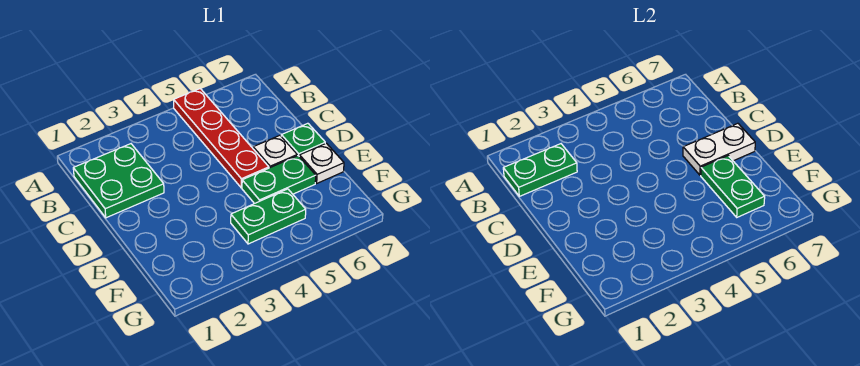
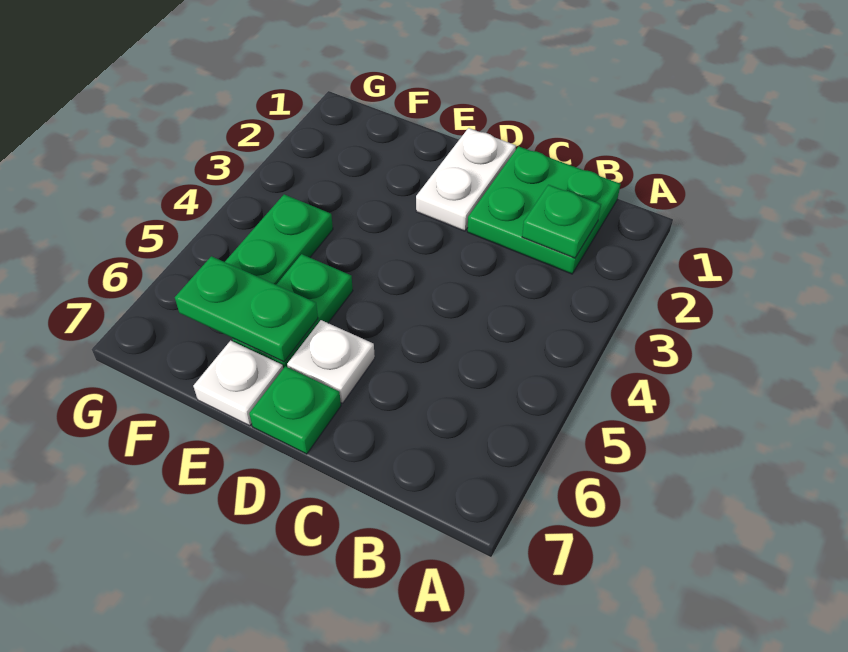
red 1x4 plate [174,89,269,188] -> none
green 1x2 plate [503,144,577,196] -> green 1x1 plate [522,185,601,258]
white 1x2 plate [683,123,755,175] -> white 1x2 plate moved to [416,128,516,231]

